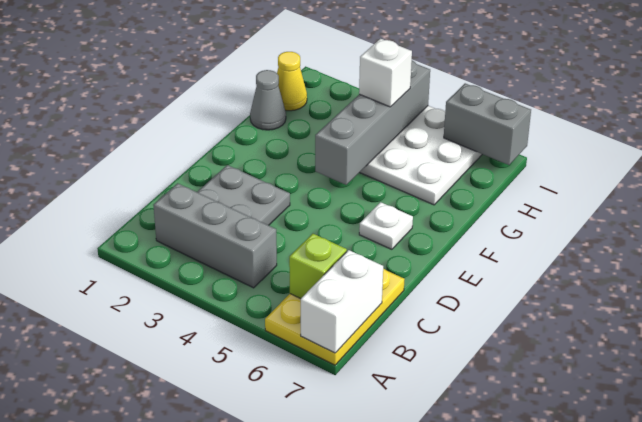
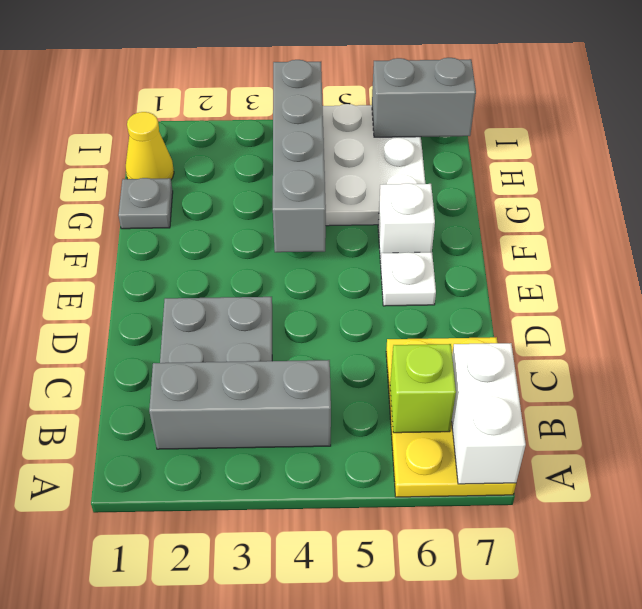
grey 1x1 cone [250,70,286,130] -> grey 1x1 plate [119,178,173,229]
white 1x1 brick [359,39,412,107] -> white 1x1 brick moved to [378,183,435,263]

